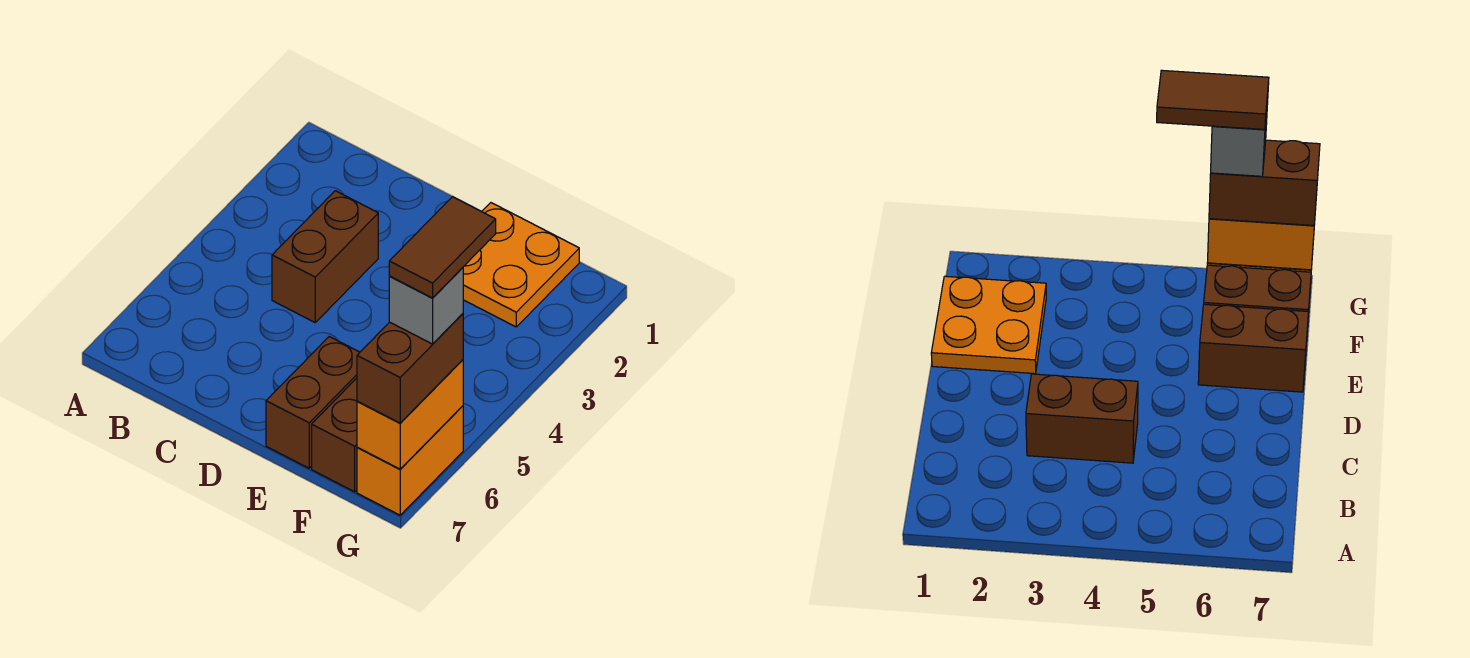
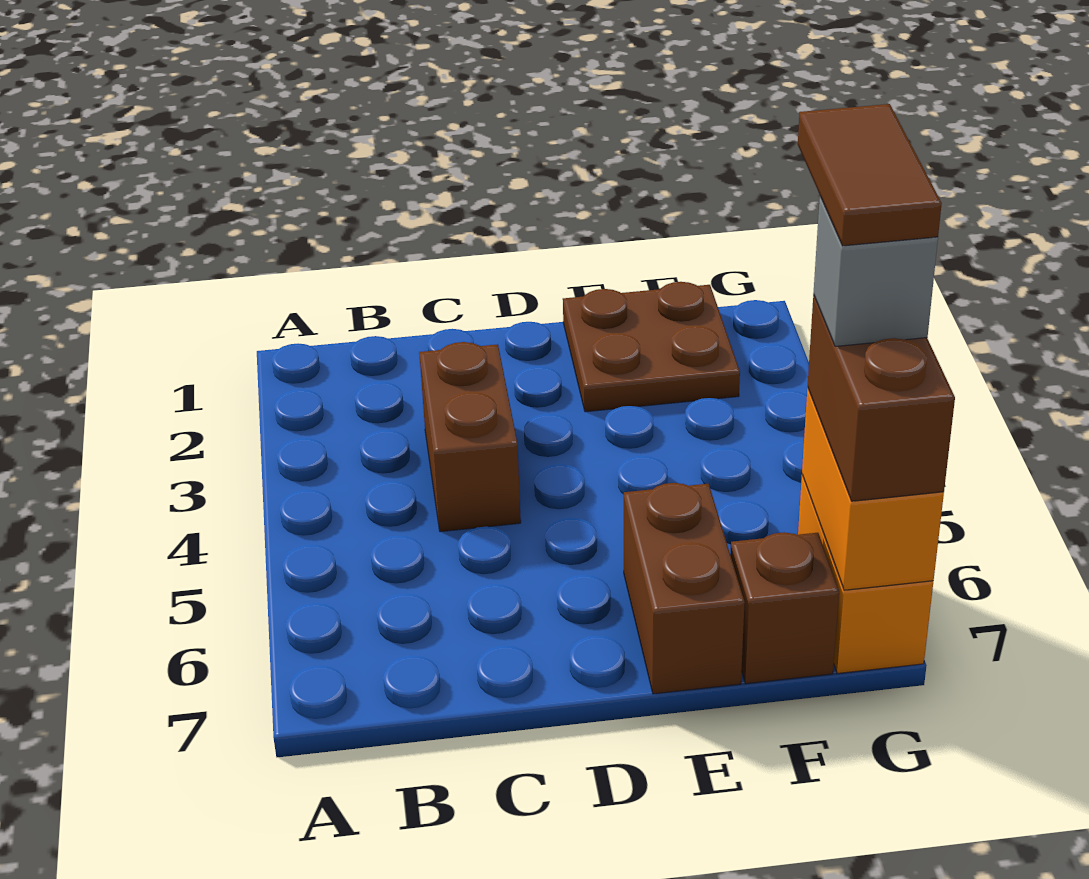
orange 2x2 plate [463,203,579,327] -> brown 2x2 plate [563,282,740,412]
brown 1x2 brick [312,378,357,492] -> brown 1x1 brick [730,532,839,684]

